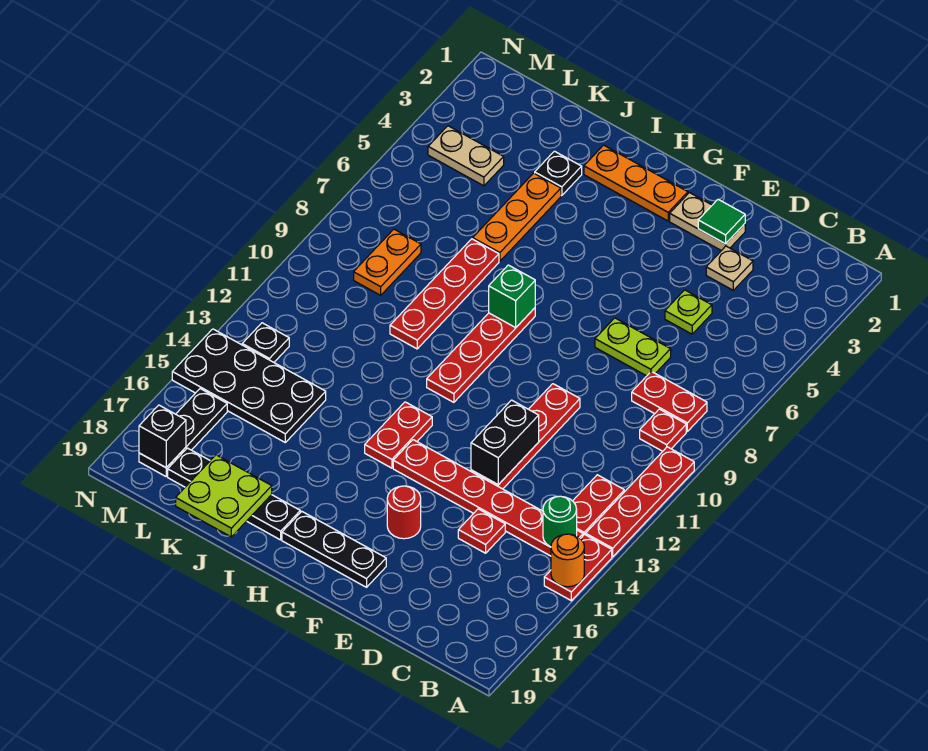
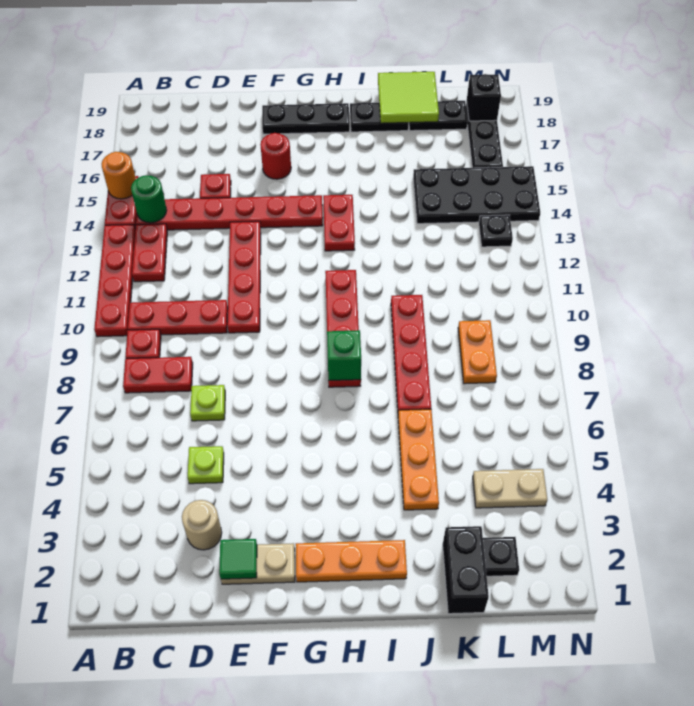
none -> red 1x3 plate [128,300,228,335]
tan 1x1 plate [706,246,753,290] -> tan 1x1 round brick [182,500,222,550]
lime 1x2 plate [595,318,671,376] -> lime 1x1 plate [190,385,225,421]
black 1x2 brick [471,400,539,485] -> black 1x2 brick moved to [443,526,489,614]
black 1x1 plate [535,151,582,196] -> black 1x1 plate moved to [483,537,519,576]
lime 2x2 plate [176,455,272,537] -> lime 2x2 tile [378,72,439,123]

